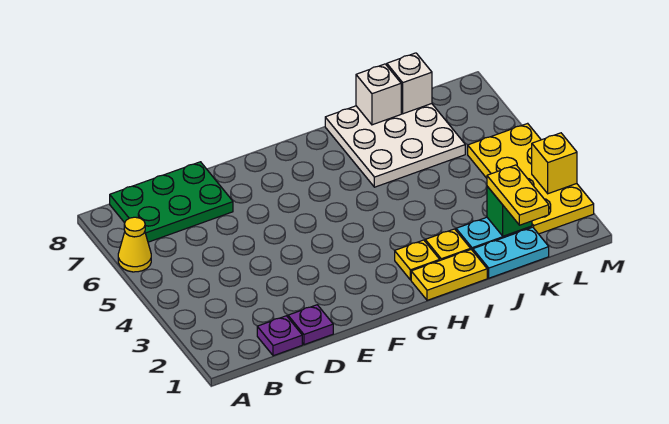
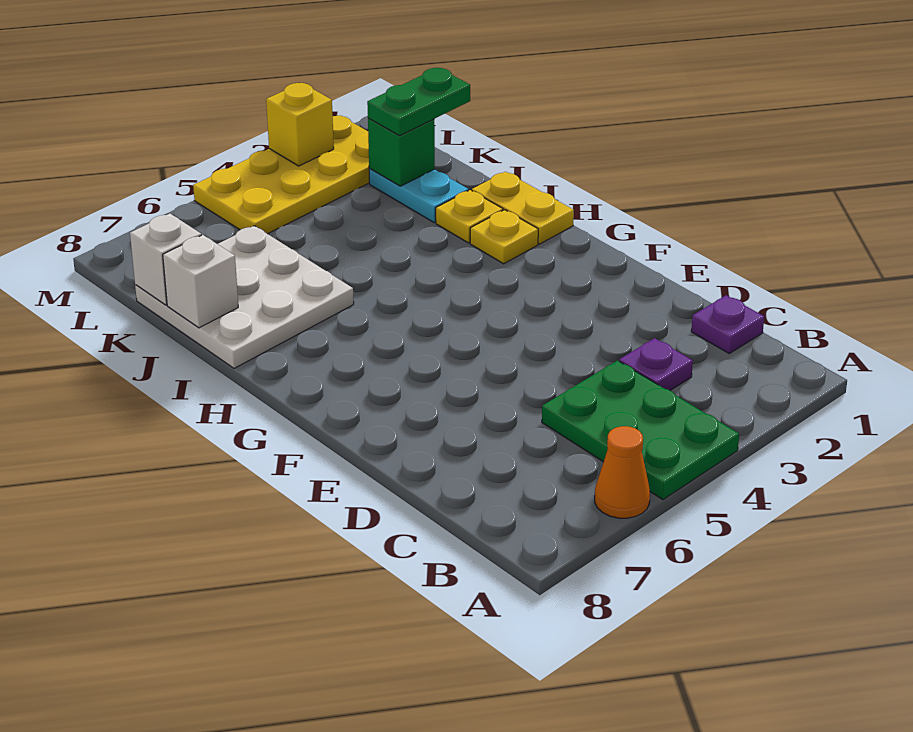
yellow 1x1 cone [118,217,151,272] -> orange 1x1 cone [595,426,650,518]
green 2x3 plate [110,162,233,242] -> green 2x3 plate moved to [542,361,739,500]
purple 1x1 plate [288,305,333,345] -> purple 1x1 plate moved to [619,338,693,391]
cyan 1x2 plate [473,227,549,278] -> none
yellow 1x2 plate [487,165,549,225] -> green 1x2 plate [367,68,470,136]

